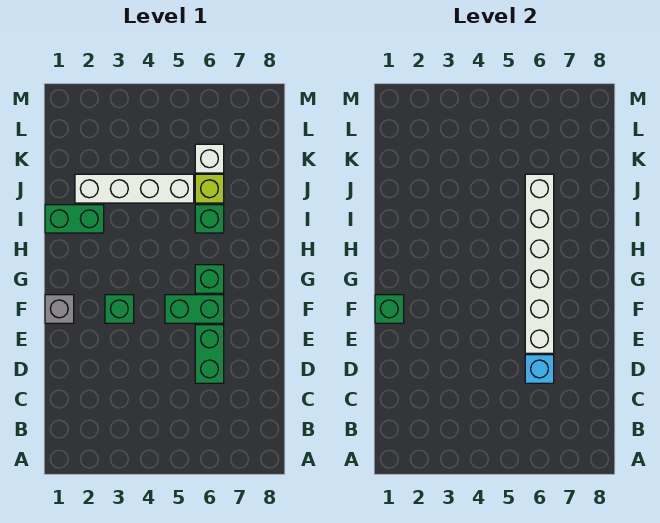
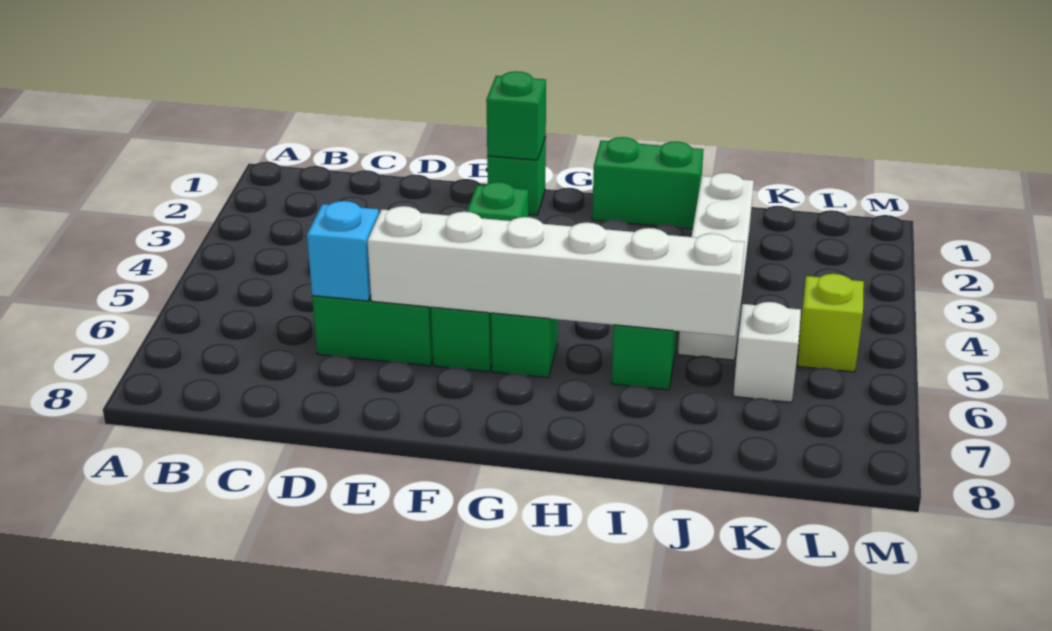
grey 1x1 brick [45,295,74,323] -> green 1x1 brick [487,137,546,215]
green 1x2 brick [45,205,104,233] -> green 1x2 brick turned to [592,137,704,229]
lime 1x1 brick [195,174,224,203] -> lime 1x1 brick moved to [797,274,864,372]

